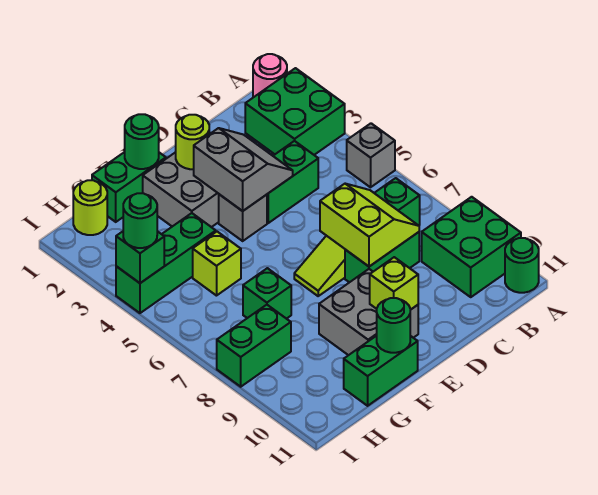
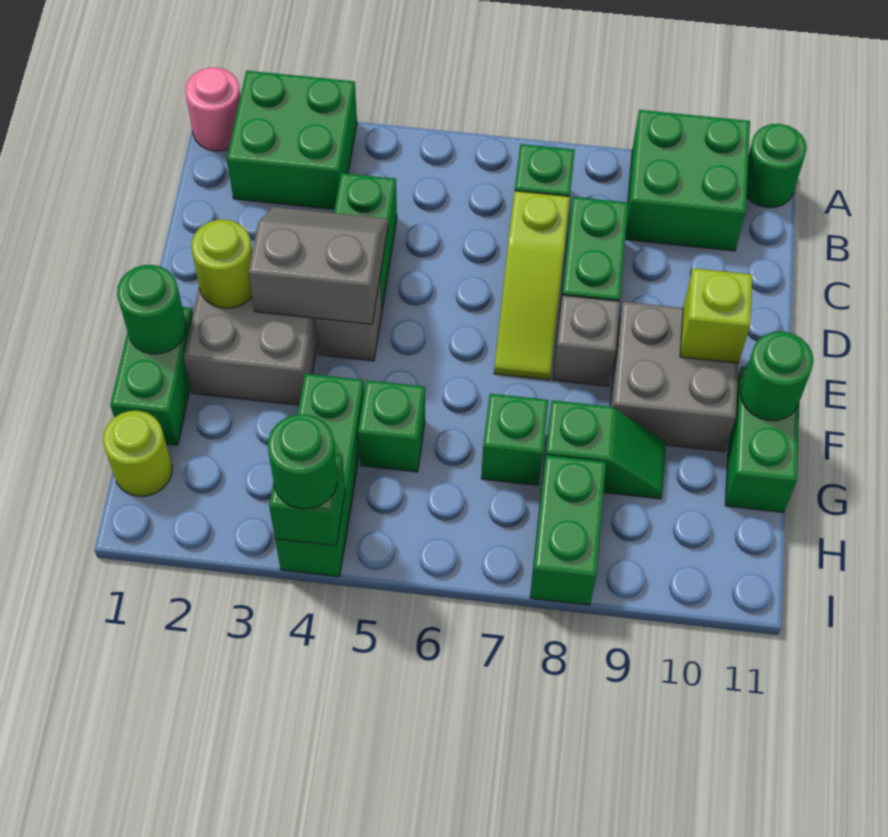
grey 1x1 brick [347,123,395,187] -> grey 1x1 brick moved to [553,295,620,386]
lime 2x2 slope [320,184,419,267] -> none
lime 1x1 brick [193,232,241,296] -> green 1x1 brick [358,380,425,472]
none -> green 1x2 slope [543,400,666,499]

